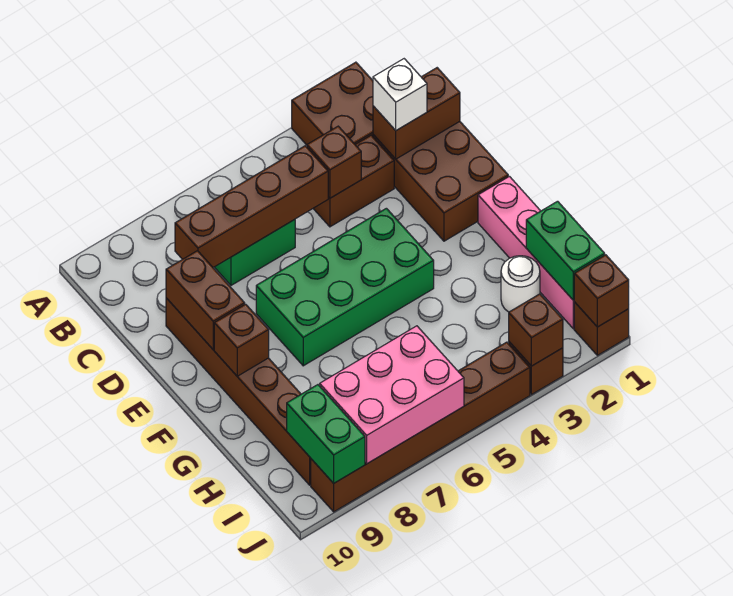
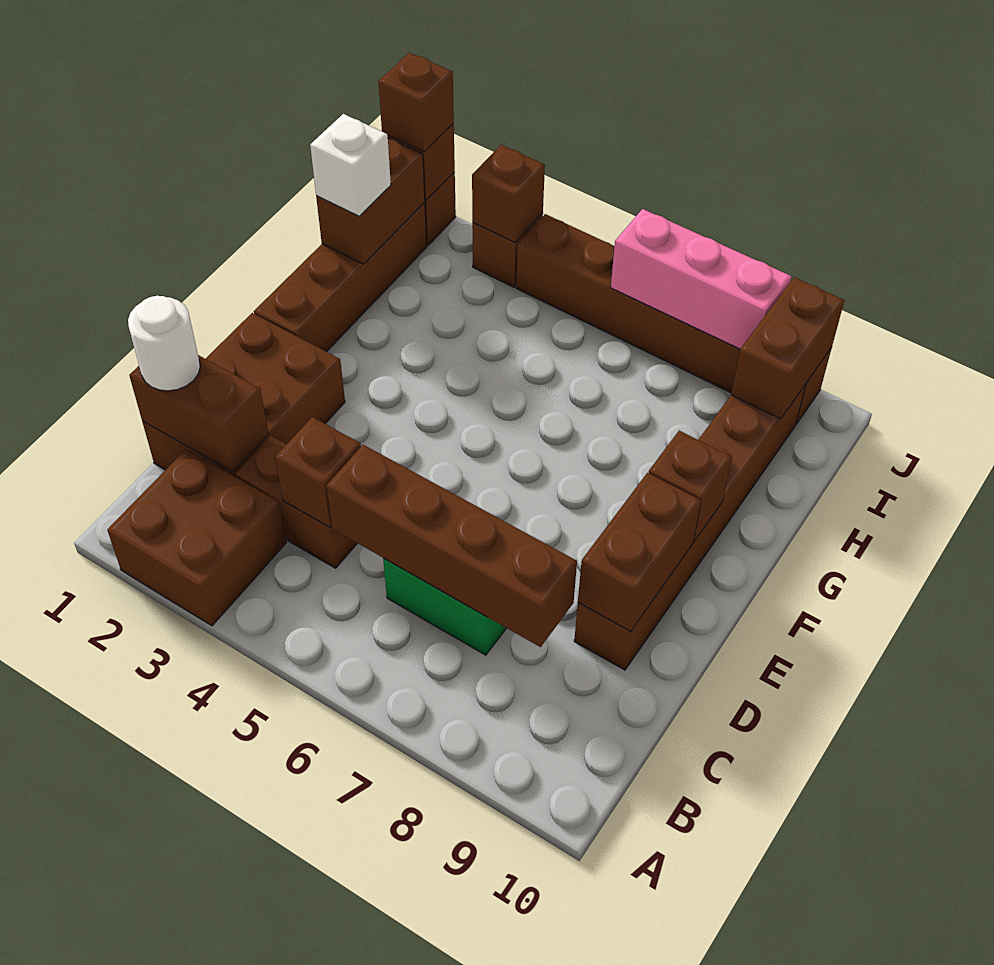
white 1x1 brick [373,59,427,130] -> white 1x1 brick moved to [310,114,391,216]
green 2x4 brick [256,208,434,366] -> none
pink 1x4 brick [478,176,574,329] -> brown 1x4 brick [254,202,427,352]
green 1x2 brick [526,201,605,300] -> brown 1x2 brick [316,138,425,264]
white 1x1 round brick [501,256,540,312] -> white 1x1 round brick moved to [128,296,200,391]
pink 2x3 brick [320,326,464,464] -> pink 1x3 brick [611,209,792,349]
green 1x2 brick [287,385,365,483] -> brown 1x2 brick [731,277,844,419]
none -> brown 1x1 brick [378,53,454,152]

